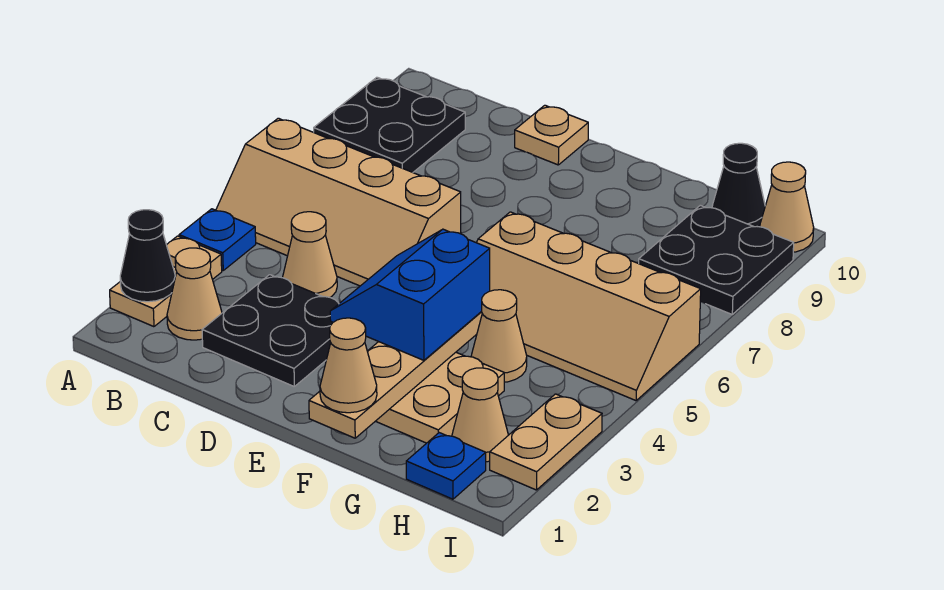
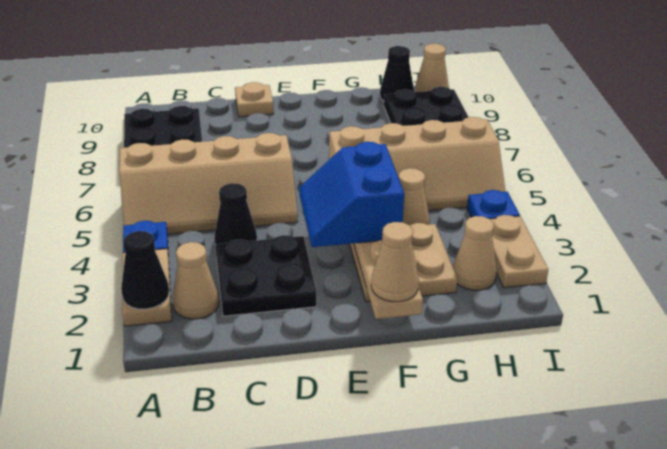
tan 1x1 cone [283,212,337,297] -> black 1x1 cone [214,183,257,245]
blue 1x1 plate [406,433,486,499] -> blue 1x1 plate moved to [467,190,520,219]

